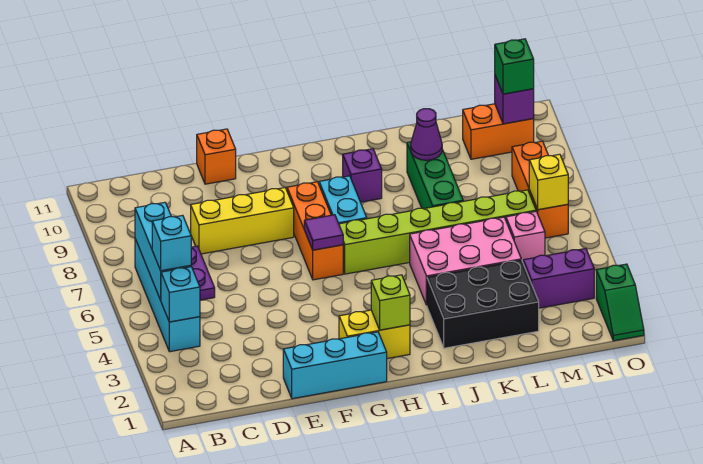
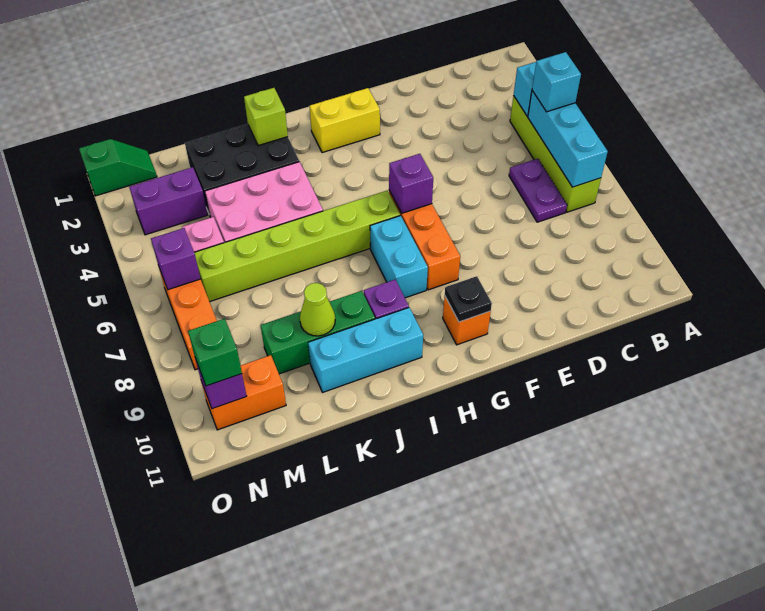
cyan 1x4 brick [135,239,200,352] -> lime 1x4 brick [510,96,601,212]
yellow 1x3 brick [191,188,294,254] -> none
cyan 1x3 brick [283,332,387,399] -> cyan 1x3 brick moved to [308,308,423,392]
orange 1x1 brick [197,129,236,184] -> orange 1x1 brick moved to [443,296,491,345]
purple 1x1 tile [304,215,343,250] -> purple 1x1 brick [389,154,433,213]
none -> black 1x1 plate [445,276,492,322]
lime 1x1 brick [371,275,410,330] -> lime 1x1 brick moved to [244,88,288,146]
green 1x3 brick [407,142,463,209] -> green 1x3 brick turned to [261,291,375,374]
purple 1x1 cone [411,109,442,160] -> lime 1x1 cone [300,283,335,336]
yellow 1x1 brick [529,154,568,210] -> purple 1x1 brick [151,228,200,290]
green 1x2 slope [596,264,644,341] -> green 1x2 slope turned to [79,139,157,196]

